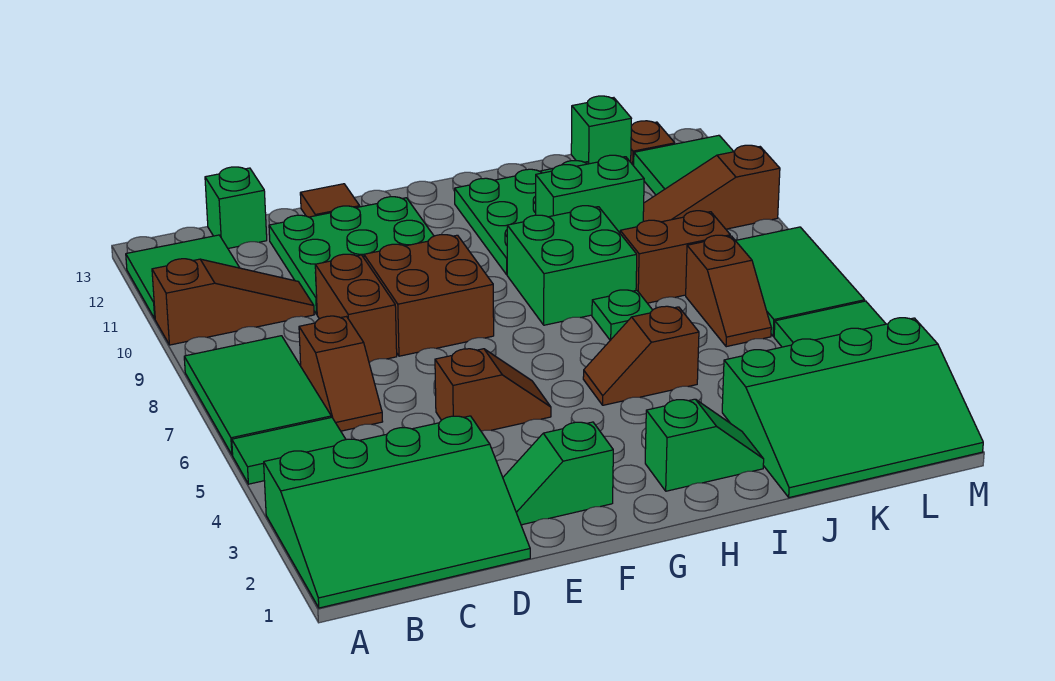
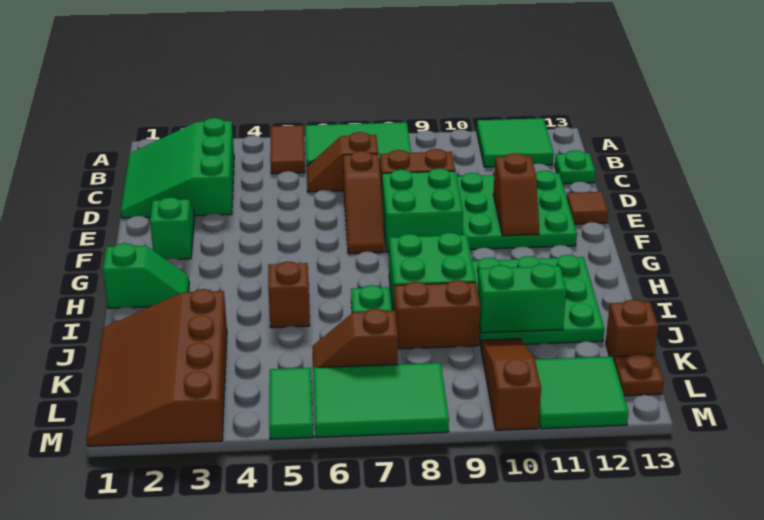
green 3x4 slope [264,416,530,608] -> green 3x3 slope [121,118,234,218]
green 1x2 tile [232,417,346,484] -> brown 1x2 tile [270,125,305,174]
brown 1x3 slope [152,259,314,345] -> brown 1x3 slope moved to [343,151,385,254]
green 1x1 brick [205,167,267,248] -> green 1x1 plate [555,150,595,184]
brown 1x2 slope [435,349,551,431] -> brown 1x2 slope moved to [493,153,539,236]
brown 2x2 brick [364,235,494,356] -> green 2x2 brick [382,168,463,252]
green 1x2 slope [645,399,764,491] -> green 1x2 slope turned to [103,243,189,308]
green 1x2 brick [536,155,644,233] -> green 1x2 brick turned to [478,264,566,333]
green 3x4 slope [722,318,983,498] -> brown 3x4 slope [86,289,227,446]
brown 1x2 brick [620,211,730,303] -> brown 1x2 brick turned to [394,280,480,349]
green 1x1 brick [571,96,631,164] -> brown 1x1 brick [606,300,658,359]

